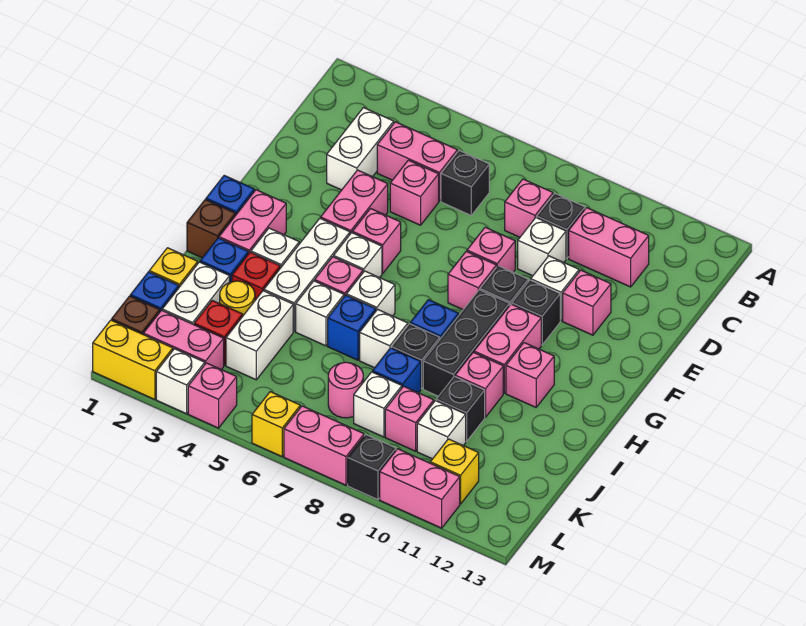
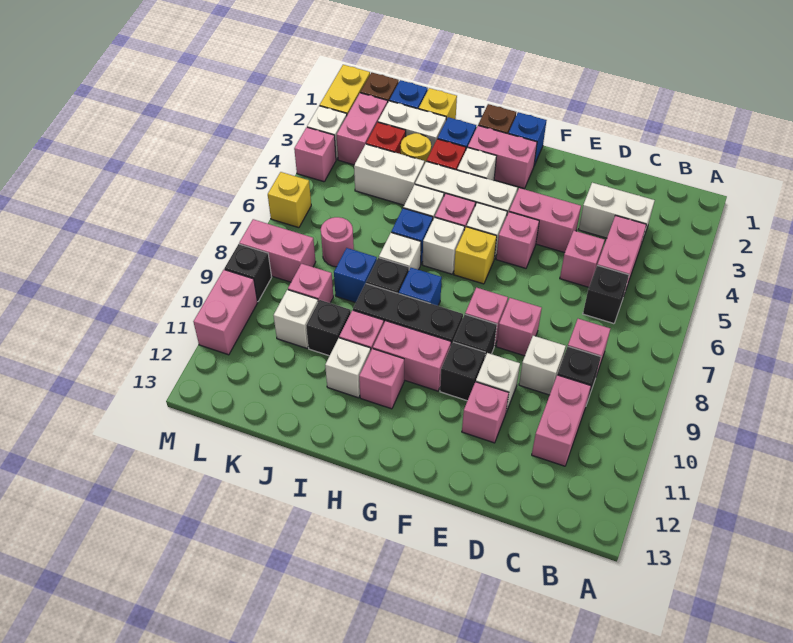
white 1x1 brick [354,372,402,437] -> white 1x1 brick moved to [325,338,371,398]
yellow 1x1 brick [430,439,479,504] -> yellow 1x1 brick moved to [454,227,497,284]
pink 1x2 brick [284,406,364,485] -> pink 1x2 brick turned to [239,219,316,282]

